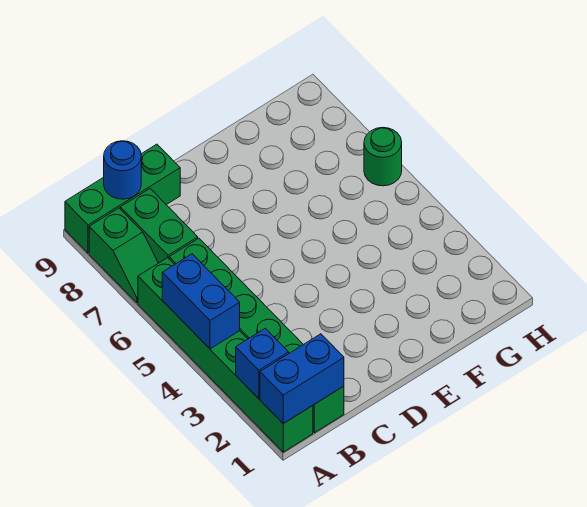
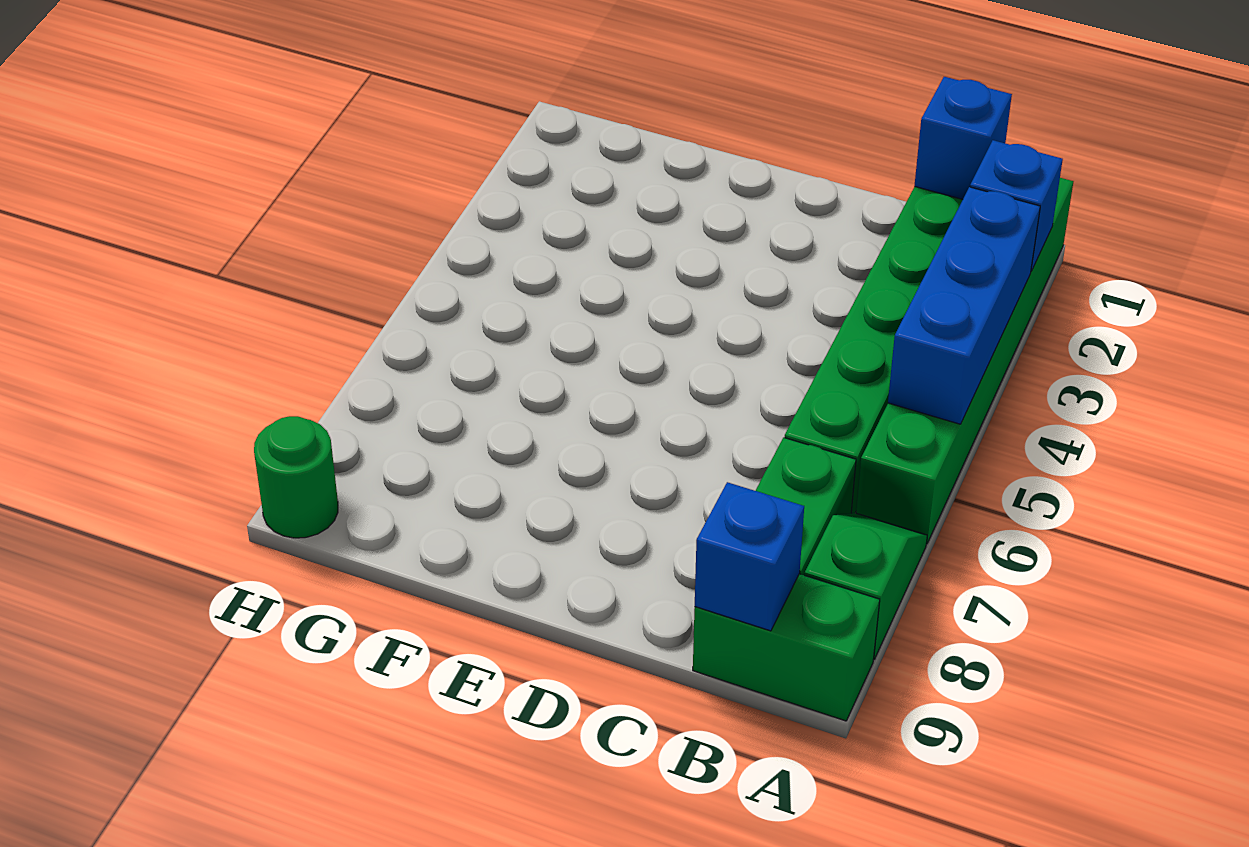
blue 1x2 brick [260,334,344,424] -> blue 1x1 brick [914,77,1012,199]
blue 1x2 brick [162,254,240,349] -> blue 1x3 brick [888,187,1040,424]
green 1x3 brick [65,144,180,253] -> green 1x2 brick [693,574,880,721]
blue 1x1 round brick [104,141,141,199] -> blue 1x1 brick [695,482,804,631]
green 1x1 round brick [364,127,402,186] -> green 1x1 round brick moved to [254,416,338,538]

